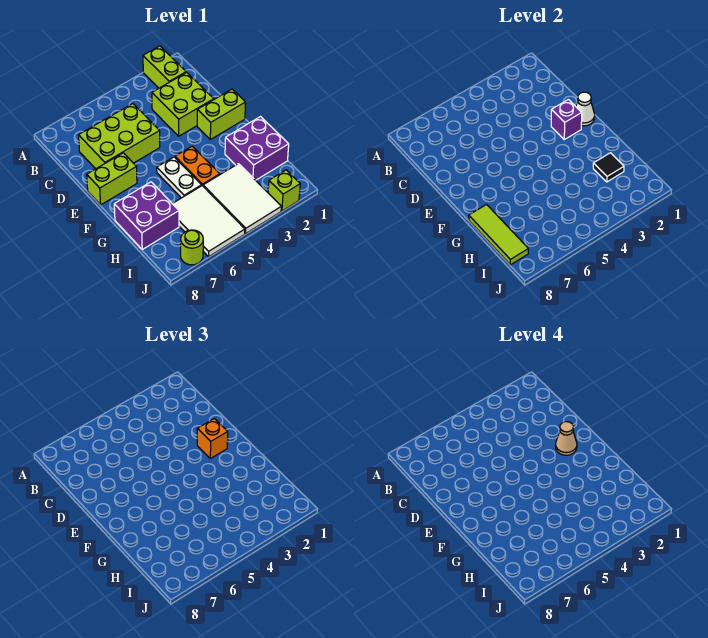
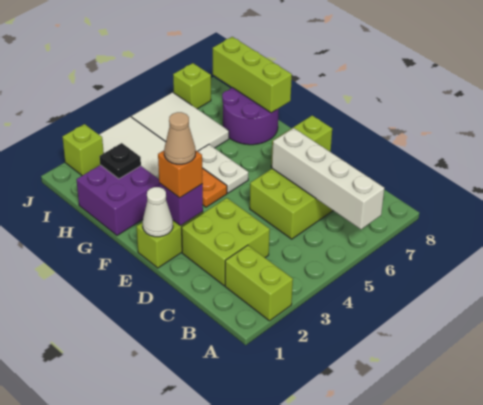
none -> white 1x4 brick [272,128,384,229]
purple 2x2 brick [114,182,179,249] -> purple 2x2 round brick [222,88,279,145]
lime 1x3 tile [469,205,528,265] -> lime 1x3 brick [213,37,292,113]
black 1x1 tile [593,153,624,182] -> black 1x1 plate [99,143,141,179]
lime 1x1 round brick [181,230,203,265] -> lime 1x1 brick [173,63,211,109]

